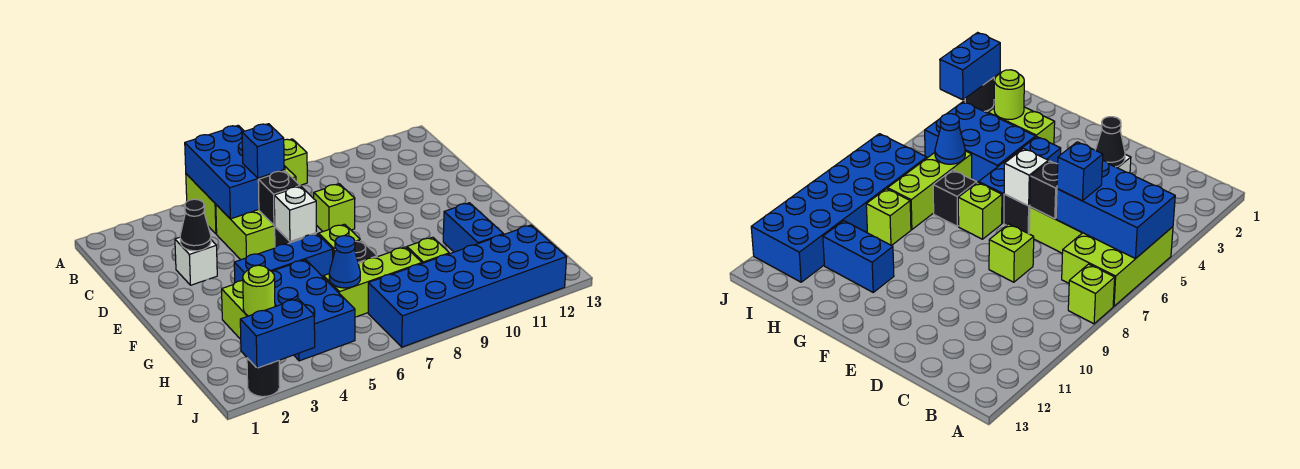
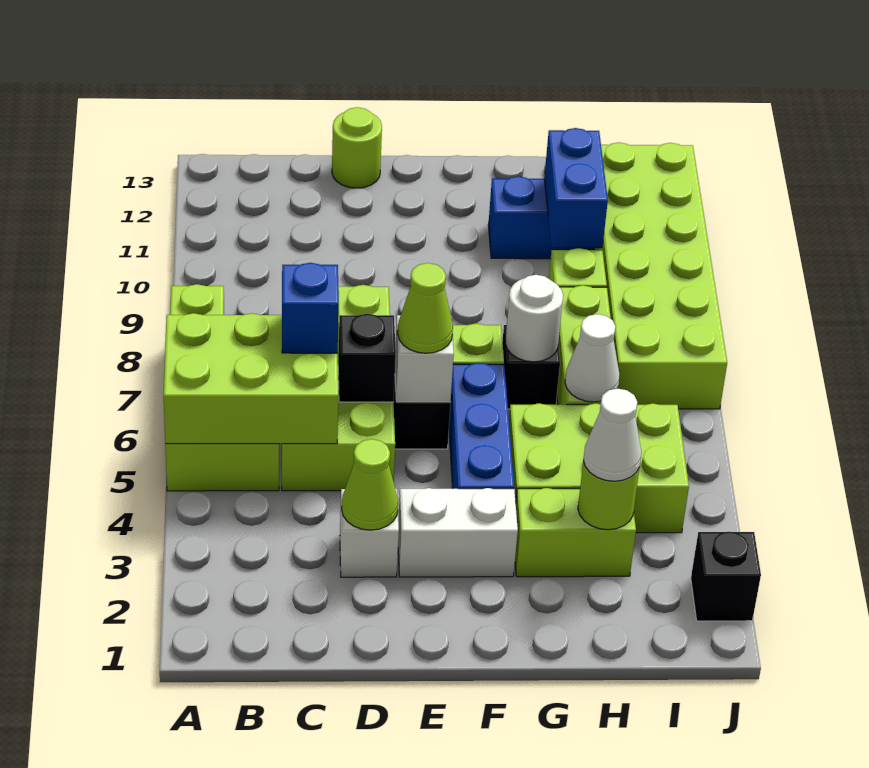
blue 2x3 brick [185,126,284,219] -> lime 2x3 brick [164,313,338,444]
black 1x1 cone [180,199,211,251] -> lime 1x1 cone [342,439,398,530]
none -> lime 1x1 round brick [332,107,382,188]
none -> white 1x2 brick [398,488,518,577]
none -> lime 1x1 cone [398,263,453,353]
blue 2x3 brick [272,260,355,361] -> lime 2x3 brick [509,403,689,533]
none -> white 1x1 round brick [505,275,563,362]
none -> white 1x1 cone [583,389,641,481]
blue 1x1 cone [329,236,360,288] -> white 1x1 cone [565,314,620,402]
blue 2x6 brick [368,225,567,347] -> lime 2x6 brick [594,142,727,409]
black 1x1 round brick [247,358,280,397] -> black 1x1 brick [691,532,761,621]
blue 1x2 brick [240,299,315,368] -> blue 1x2 brick moved to [544,128,608,248]

